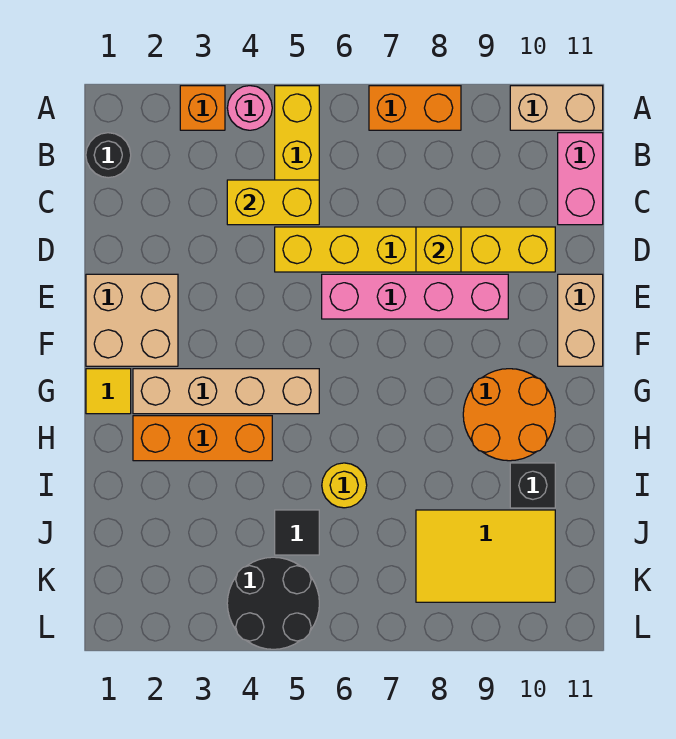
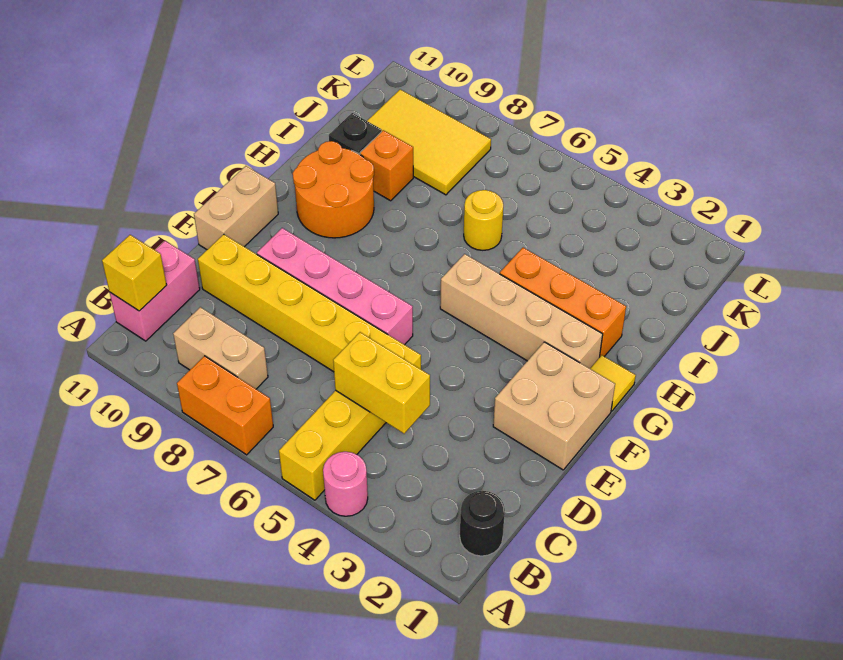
orange 1x1 brick [180,86,225,130] -> orange 1x1 brick moved to [360,130,413,201]
tan 1x2 brick [510,86,603,130] -> tan 1x2 brick moved to [173,307,268,389]
yellow 1x1 brick [416,227,461,272] -> yellow 1x1 brick moved to [102,235,167,311]
black 1x1 tile [275,510,319,555] -> none
black 2x2 round brick [227,557,319,649] -> none

